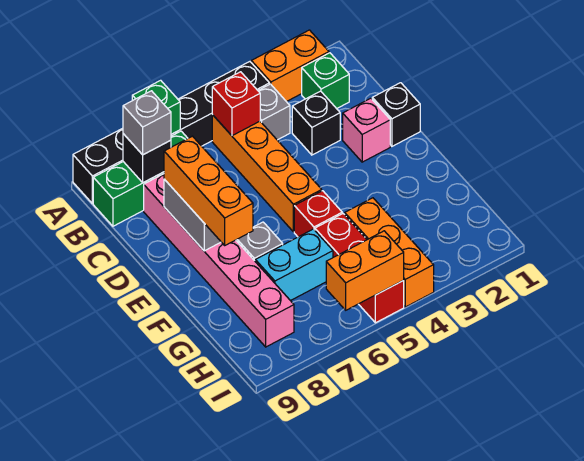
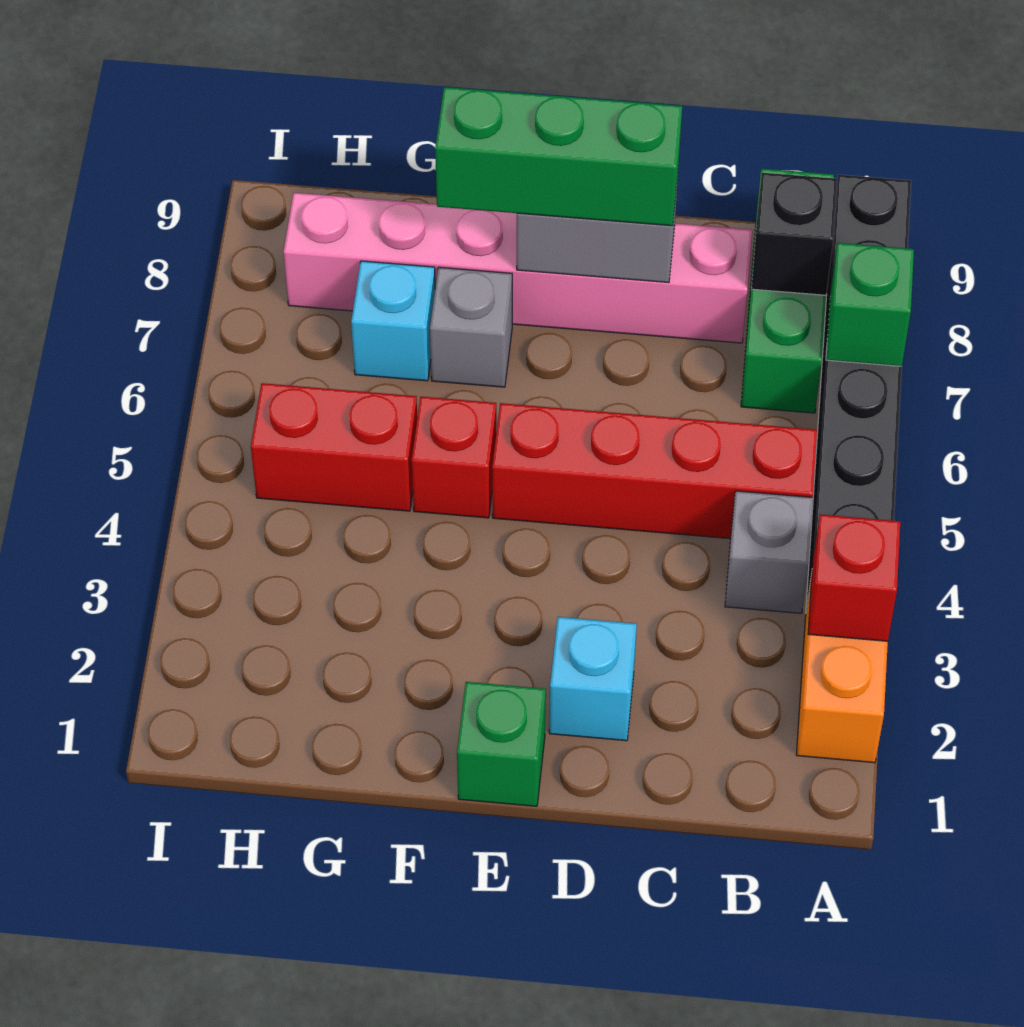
green 1x1 brick [302,53,349,109] -> green 1x1 brick moved to [457,682,546,806]
orange 1x4 brick [212,115,322,232] -> red 1x4 brick [492,403,817,539]
red 1x1 brick [212,72,260,136] -> red 1x1 brick moved to [808,514,900,641]
grey 1x1 brick [123,91,171,155] -> none
black 1x1 brick [292,91,340,155] -> none
black 1x1 brick [372,83,420,146] -> none
pink 1x1 brick [343,98,390,162] -> cyan 1x1 brick [549,617,637,741]
orange 1x3 brick [164,136,253,245] -> green 1x3 brick [435,87,682,226]
orange 1x3 brick [345,198,434,307] -> none
red 1x3 brick [315,214,404,323] -> red 1x2 brick [251,383,417,511]
cyan 1x2 brick [255,229,333,301] -> cyan 1x1 brick [351,261,435,381]
orange 1x2 brick [326,231,404,310] -> none

